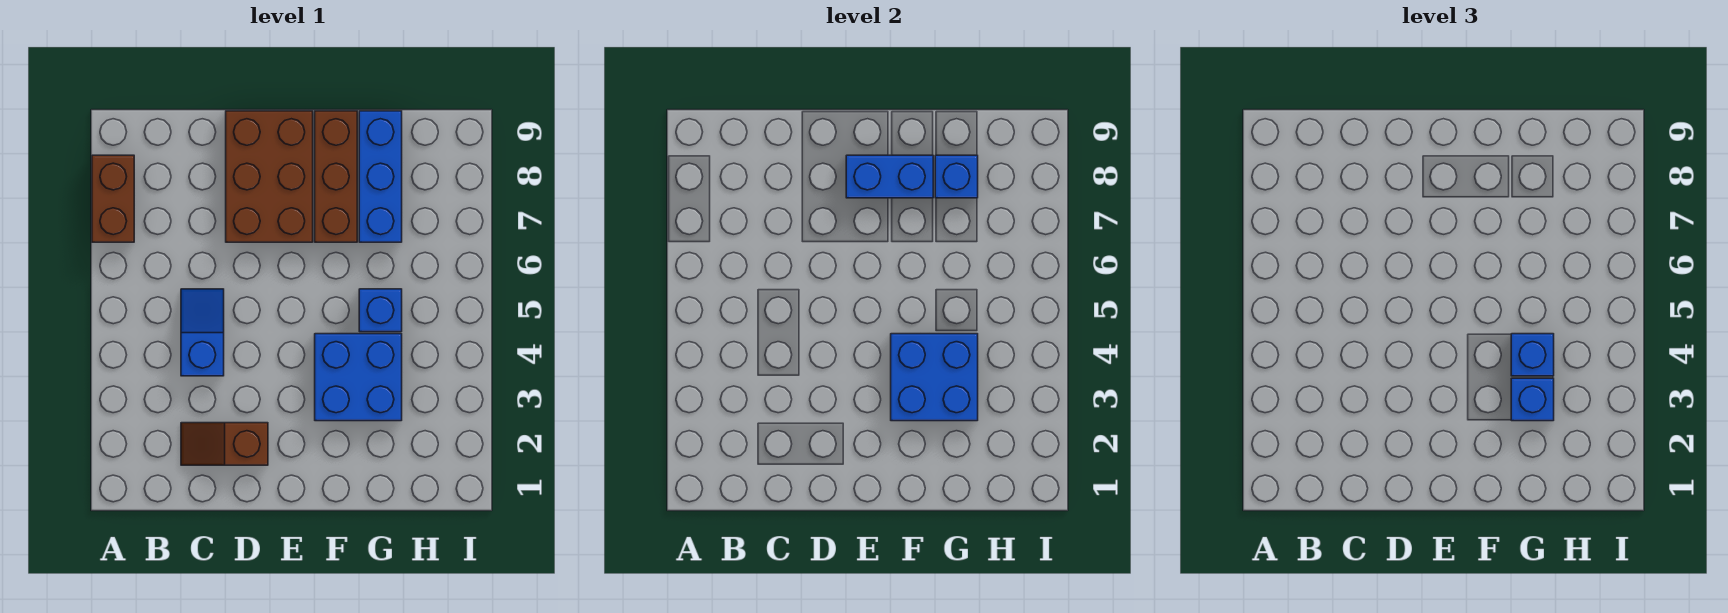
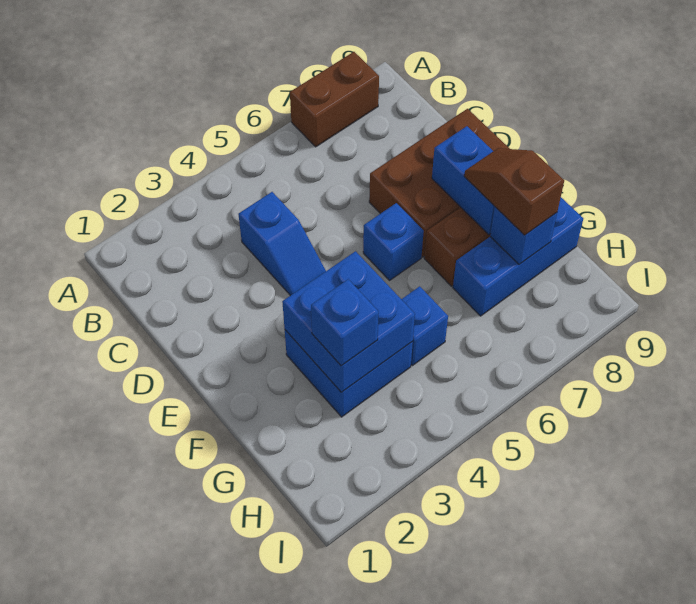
brown 1x2 slope [181,423,268,465] -> brown 1x2 slope moved to [464,148,564,235]
blue 1x2 slope [181,289,224,376] -> blue 1x2 slope turned to [238,192,326,296]
blue 1x1 brick [1511,334,1554,376] -> blue 1x1 brick moved to [363,203,424,280]

